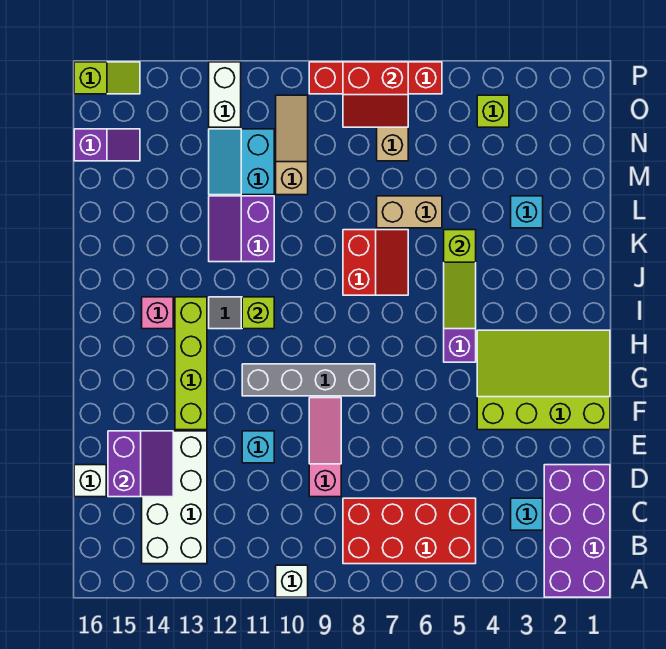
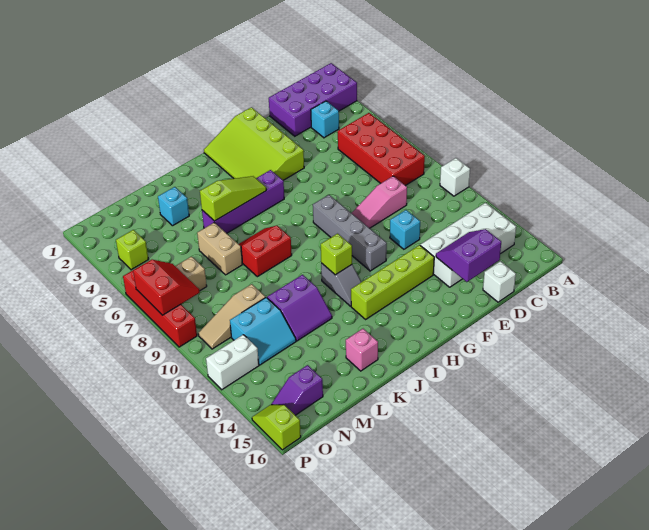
pink 1x1 brick [142,297,173,329] -> pink 1x1 brick moved to [346,329,378,371]
purple 1x2 slope [74,129,140,161] -> purple 1x2 slope turned to [271,365,323,415]

